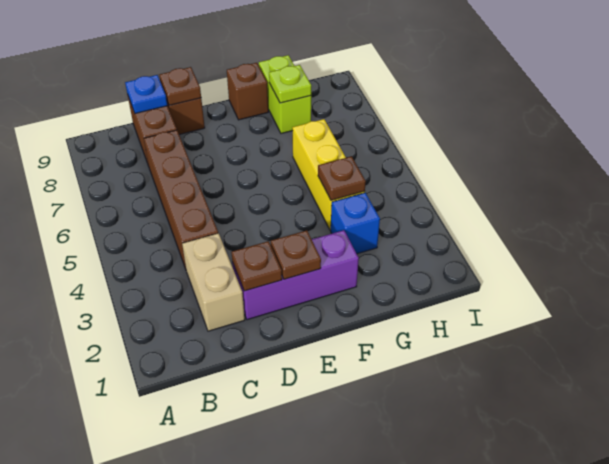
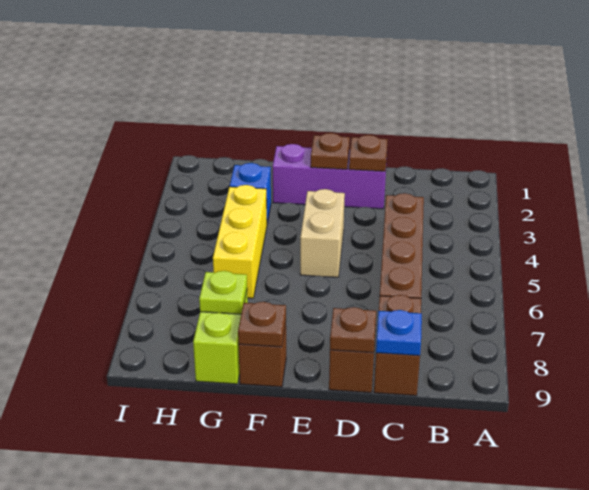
tan 1x2 brick [182,233,245,331] -> tan 1x2 brick moved to [300,189,345,277]
brown 1x1 plate [318,156,366,200] -> brown 1x1 plate moved to [238,302,286,347]

